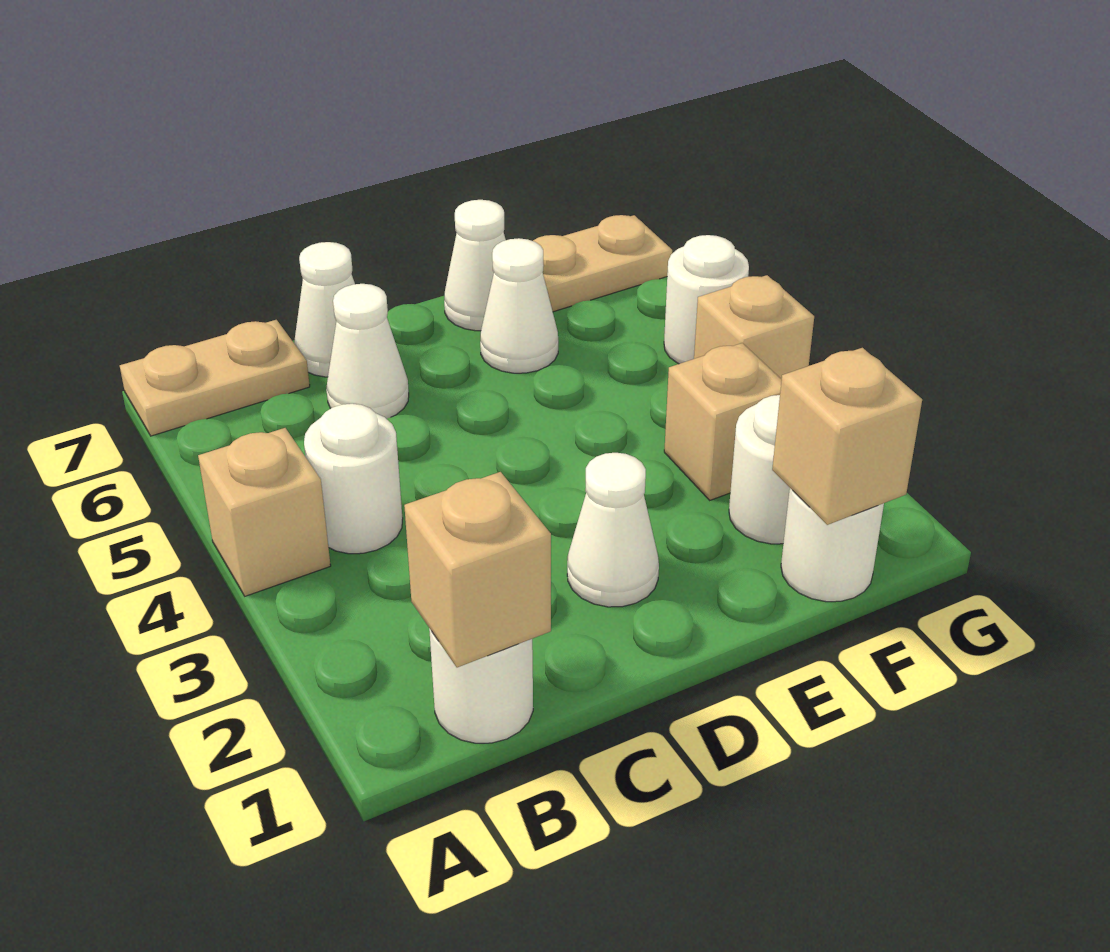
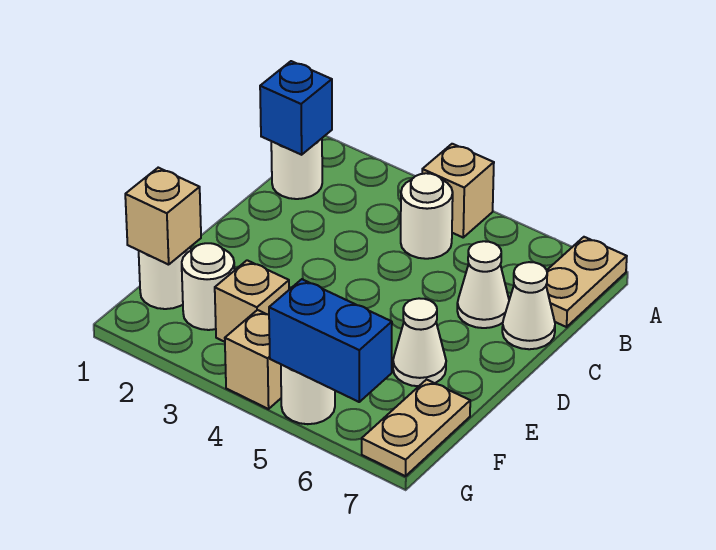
tan 1x1 brick [404,472,551,667] -> blue 1x1 brick [260,61,332,155]
white 1x1 cone [567,453,659,607] -> none
white 1x1 cone [444,200,506,331] -> none
none -> blue 1x2 brick [269,279,392,402]

